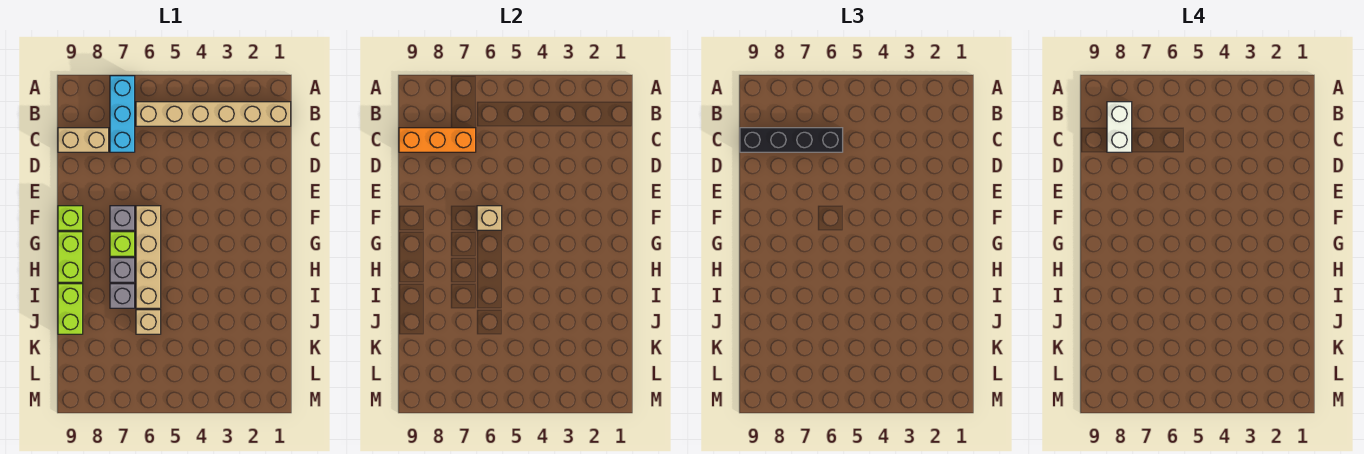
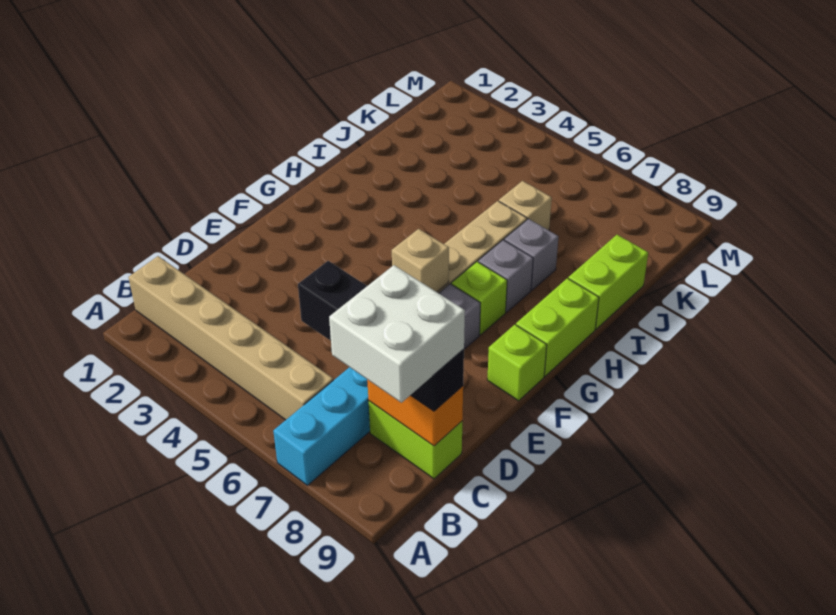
white 1x2 brick [1107,102,1132,152] -> white 2x2 brick [329,265,465,403]
orange 1x3 brick [399,128,476,152] -> orange 1x2 brick [367,380,463,446]
tan 1x2 brick [58,128,109,152] -> lime 1x2 brick [369,401,462,479]

